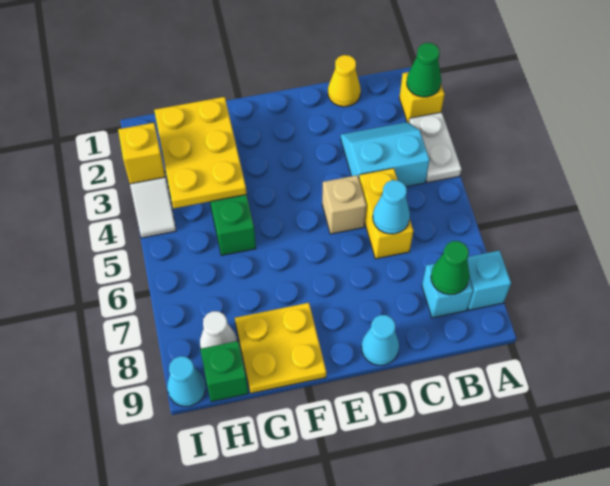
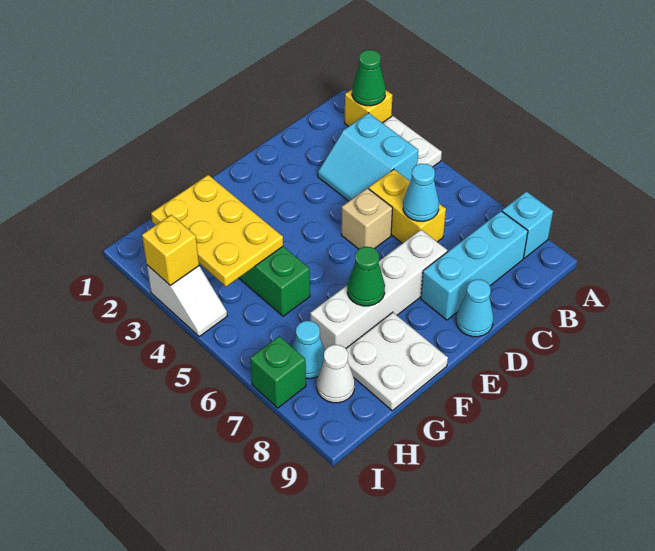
cyan 2x2 slope [341,122,430,187] -> cyan 2x2 slope turned to [318,113,418,201]
cyan 1x1 brick [422,264,473,318] -> cyan 1x3 brick [421,211,528,320]
green 1x1 cone [431,241,470,295] -> green 1x1 cone moved to [347,247,385,306]
yellow 1x1 cone [328,55,361,107] -> none
none -> white 1x4 brick [310,230,447,350]
yellow 2x2 plate [235,303,326,393] -> white 2x2 plate [346,312,448,411]
green 1x1 brick [200,341,248,402] -> green 1x1 brick moved to [250,336,306,408]
cyan 1x1 cone [167,356,206,407] -> cyan 1x1 cone moved to [293,321,325,379]

